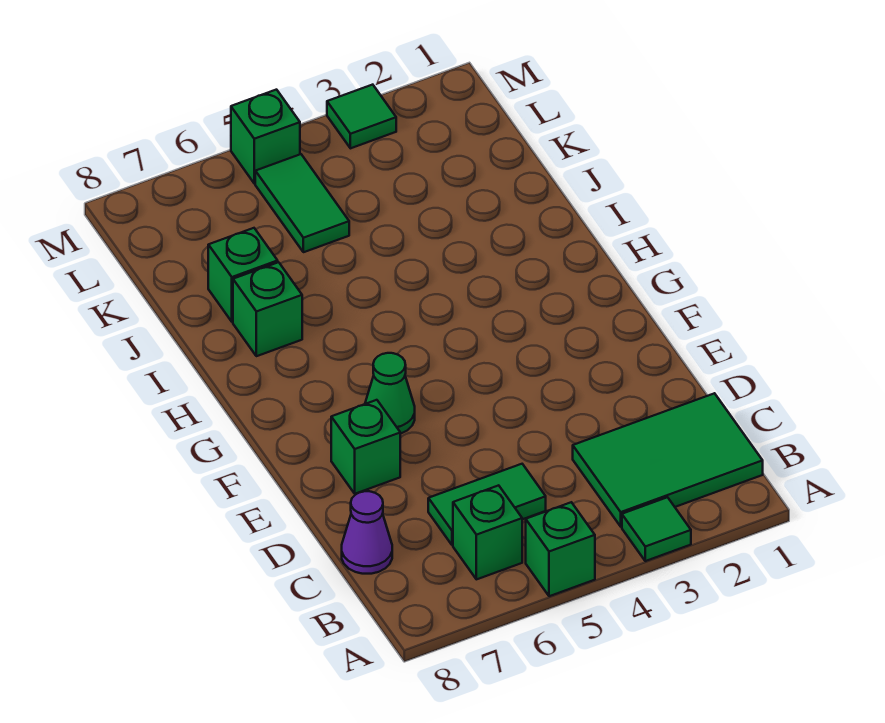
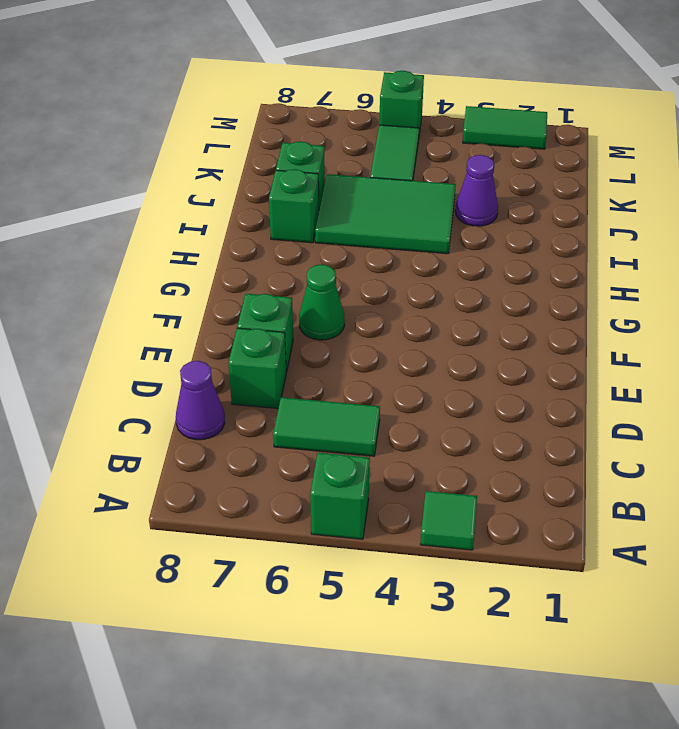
green 2x3 tile [573,393,763,527] -> green 2x3 tile moved to [315,174,456,254]
green 1x1 brick [453,485,522,579] -> green 1x1 brick moved to [229,328,286,408]
none -> purple 1x1 cone [455,155,498,226]
green 1x1 tile [327,85,396,148] -> green 1x2 tile [463,106,547,149]

